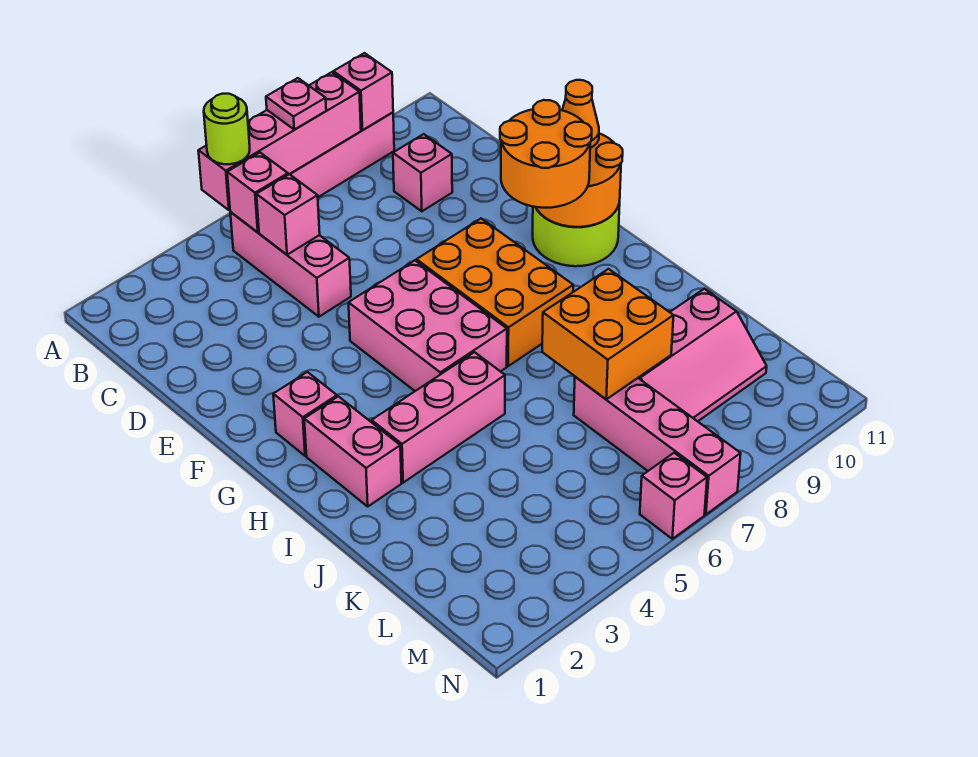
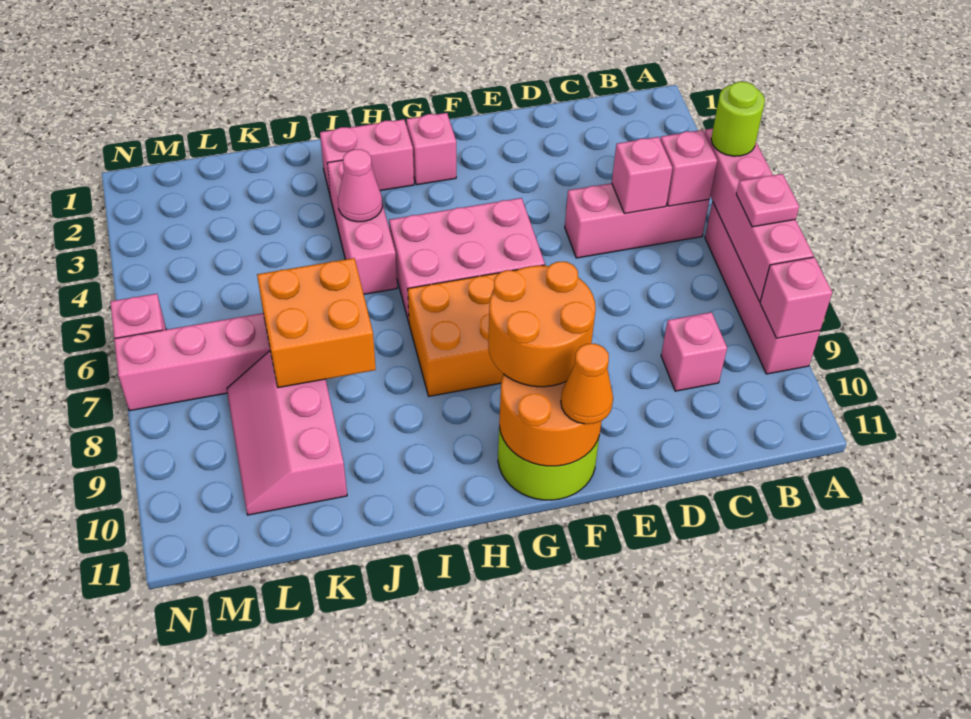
none -> pink 1x1 cone [338,149,382,222]

